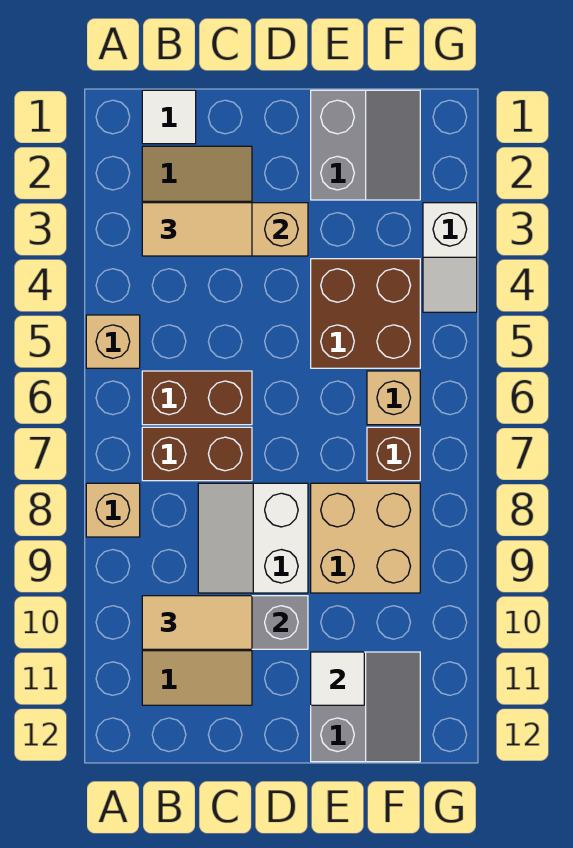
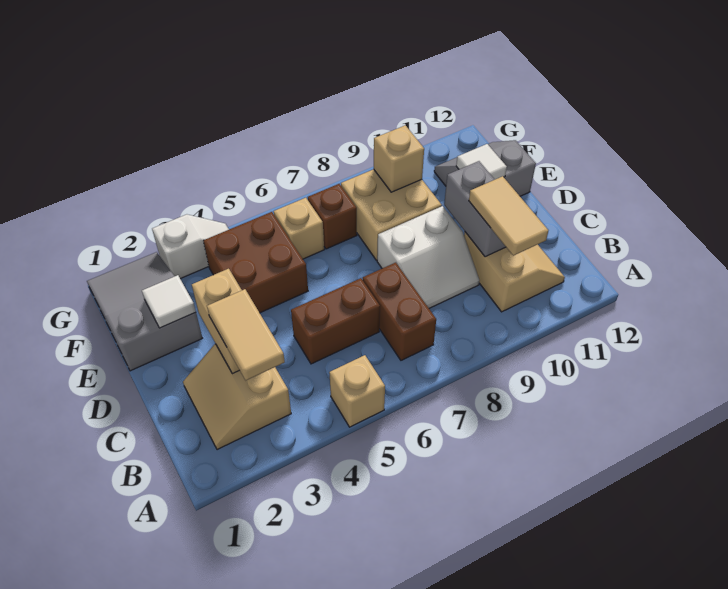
tan 1x1 brick [86,483,140,537] -> tan 1x1 brick moved to [374,125,424,192]
white 1x1 tile [142,90,196,144] -> white 1x1 tile moved to [142,275,196,328]
brown 1x2 brick [142,371,252,425] -> brown 1x2 brick turned to [291,278,380,364]
grey 2x2 slope [311,90,420,200] -> grey 2x3 slope [87,252,202,371]

